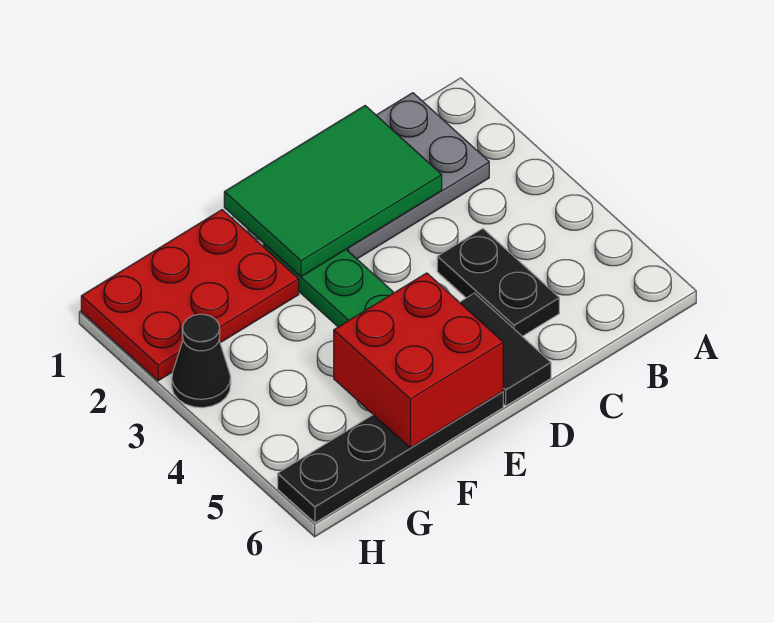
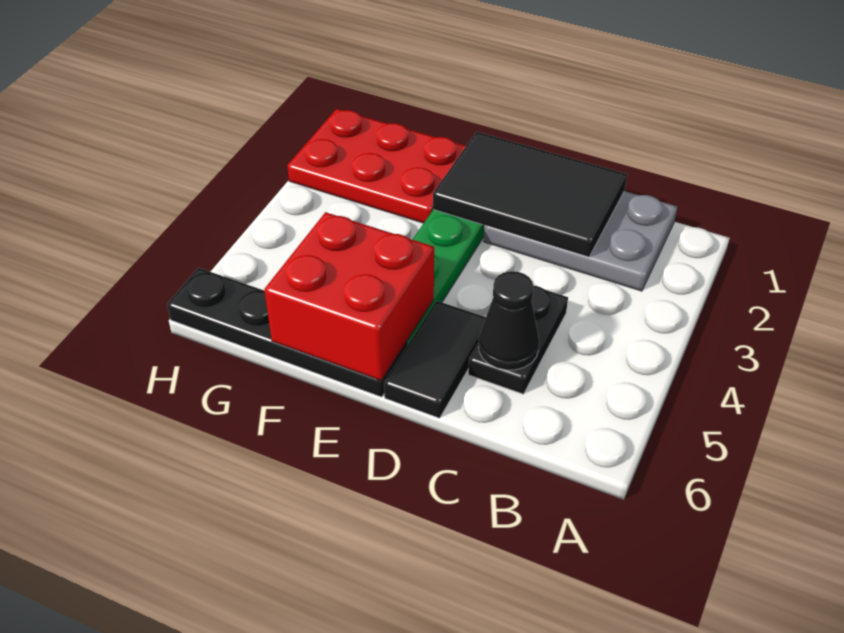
green 2x3 tile [224,106,442,277] -> black 2x3 tile [433,132,627,257]
black 1x1 cone [172,314,231,408] -> black 1x1 cone moved to [479,271,539,370]

